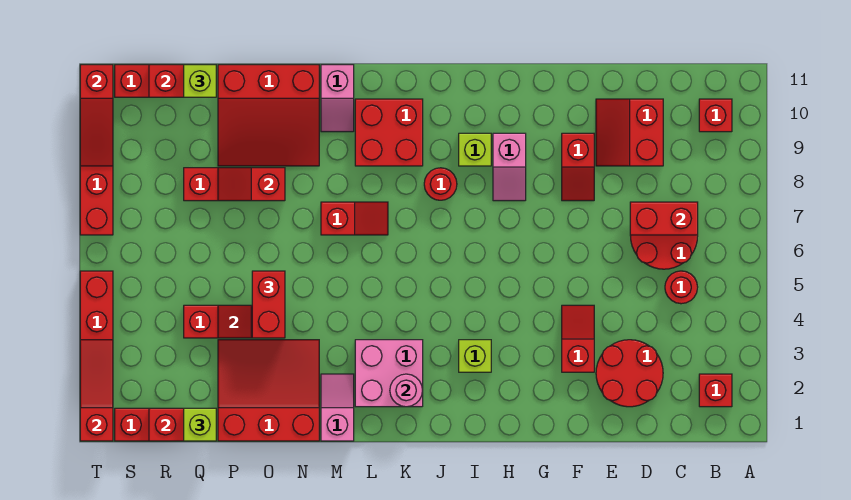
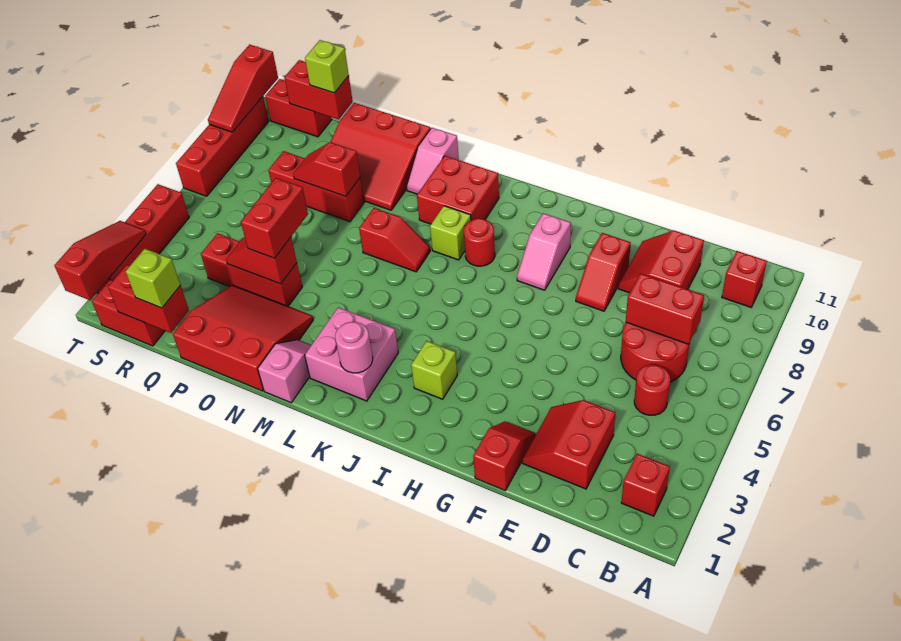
red 2x2 round brick [596,340,663,407] -> red 2x2 slope [522,400,615,489]
red 1x2 slope [562,305,594,372] -> red 1x2 slope moved to [473,421,535,491]
lime 1x1 brick [459,133,491,166] -> lime 1x1 brick moved to [430,206,471,260]

